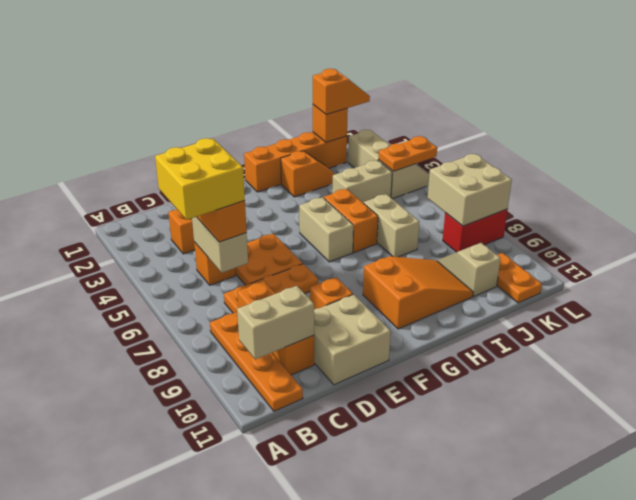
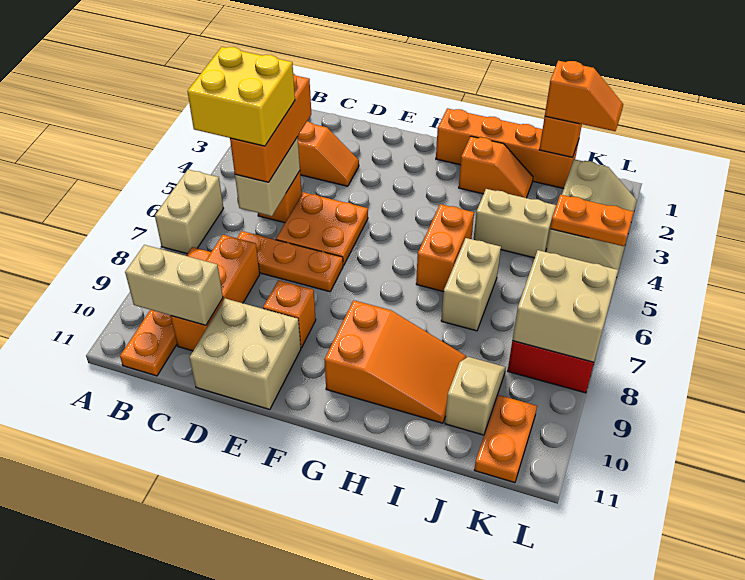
tan 1x2 brick [299,197,353,262] -> tan 1x2 brick moved to [155,170,224,254]

